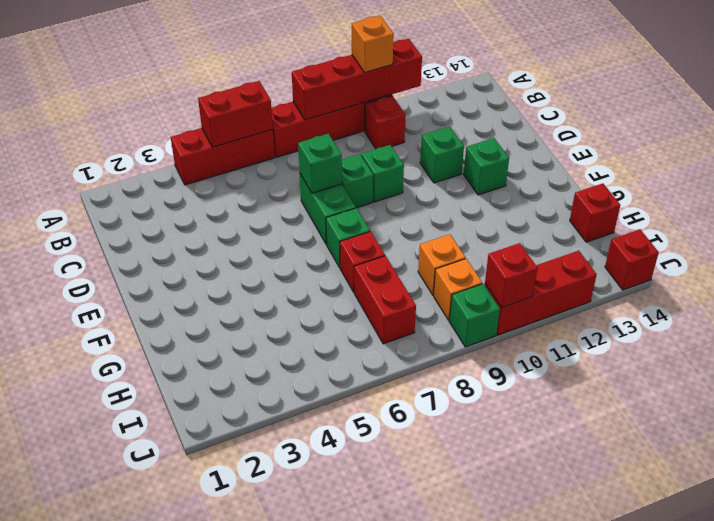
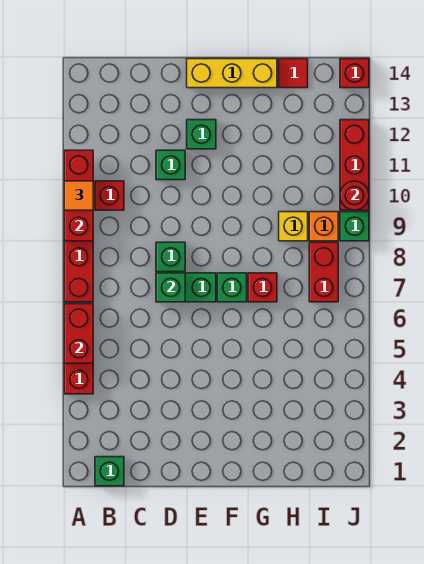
red 1x4 brick [292,39,422,120] -> red 1x3 brick [64,150,93,241]
orange 1x1 brick [352,16,394,73] -> orange 1x1 tile [64,181,93,210]
green 1x1 brick [362,145,404,202] -> green 1x1 brick moved to [95,457,124,486]
none -> yellow 1x3 brick [187,59,277,88]
red 1x2 brick [354,256,416,344] -> red 1x2 brick turned to [309,242,338,302]
orange 1x1 brick [418,234,466,295] -> yellow 1x1 brick [279,212,308,241]
red 1x1 brick [570,183,620,242] -> red 1x1 tile [279,59,308,88]
red 1x1 brick [485,243,537,308] -> red 1x1 round brick [340,181,369,210]

